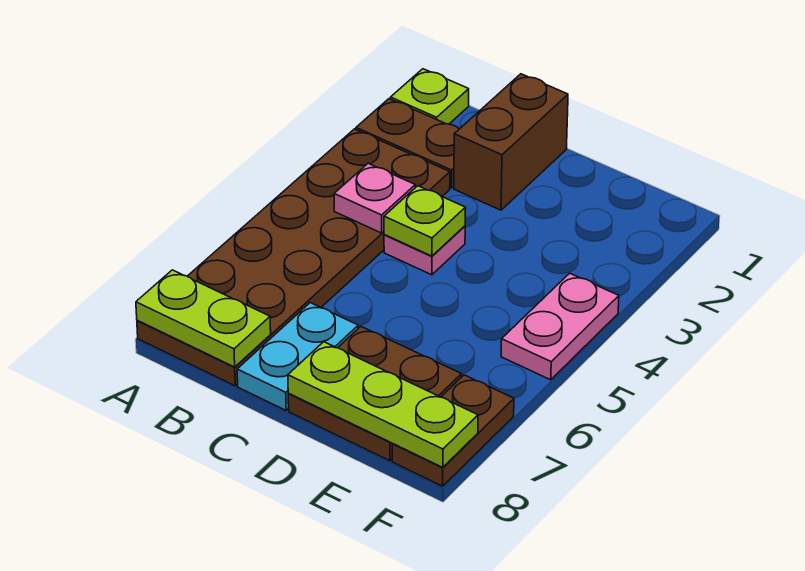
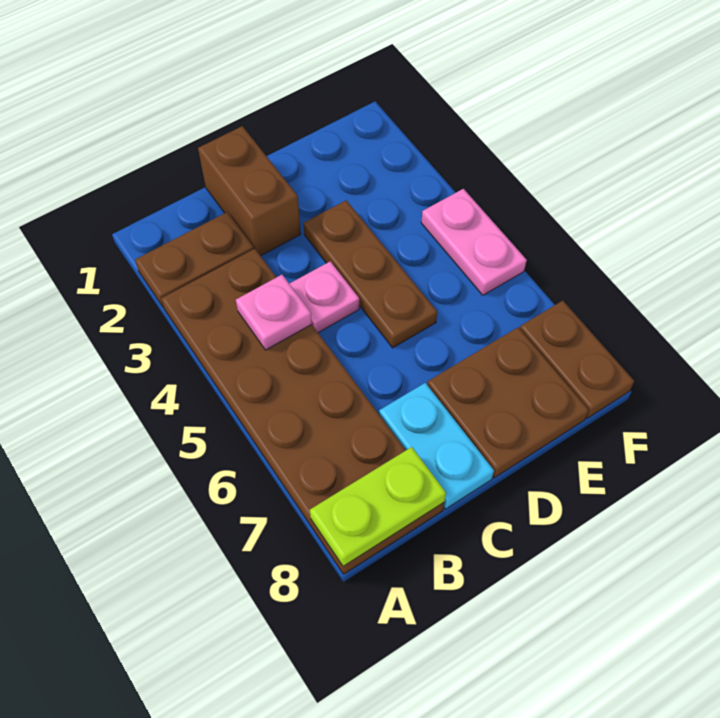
lime 1x1 plate [391,69,469,124] -> none
lime 1x1 plate [384,186,466,256] -> none
none -> brown 1x3 plate [303,200,437,348]
lime 1x3 plate [288,342,478,467] -> none

